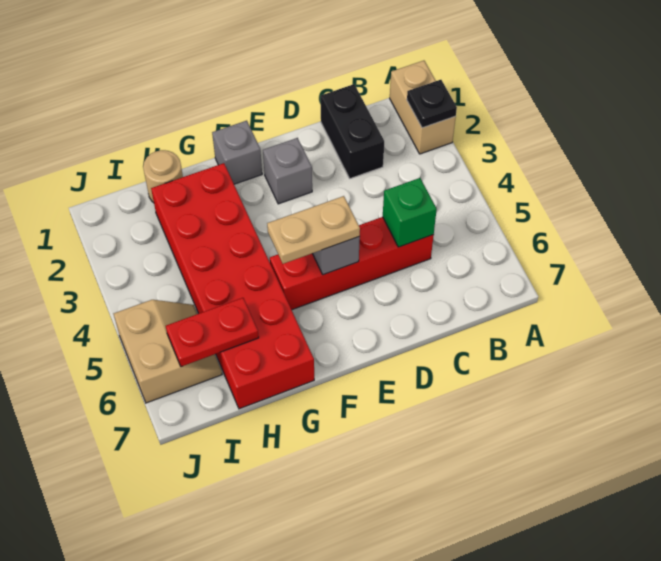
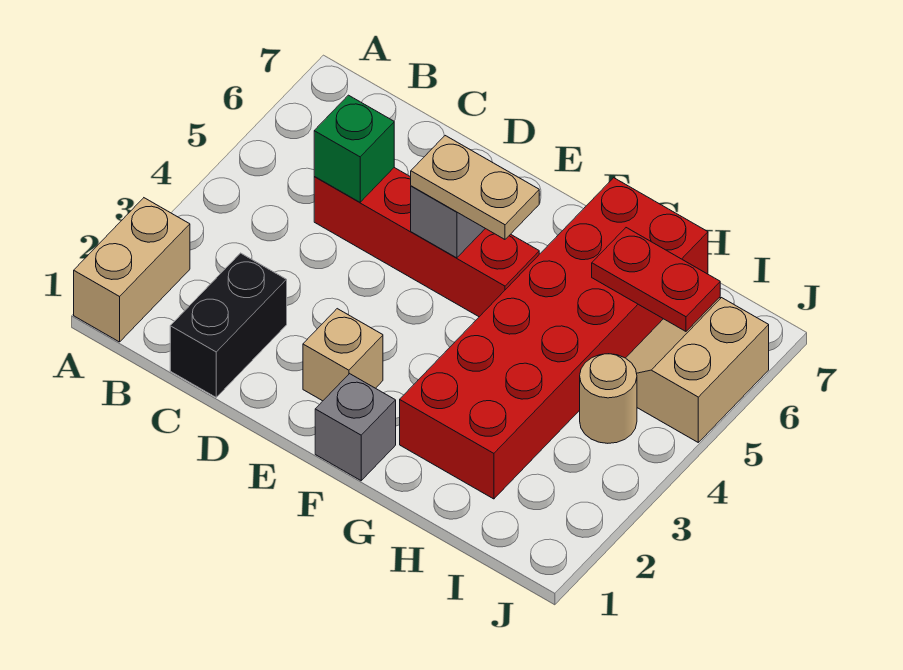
black 1x1 plate [407,80,457,128] -> none
grey 1x1 brick [263,138,312,204] -> tan 1x1 brick [303,309,383,401]
tan 1x1 round brick [143,150,183,203] -> tan 1x1 round brick moved to [580,354,637,443]

